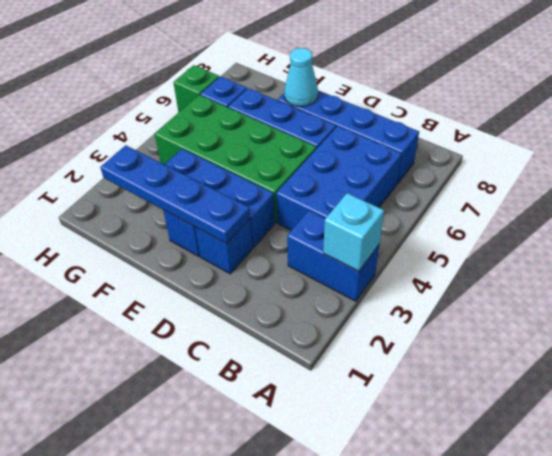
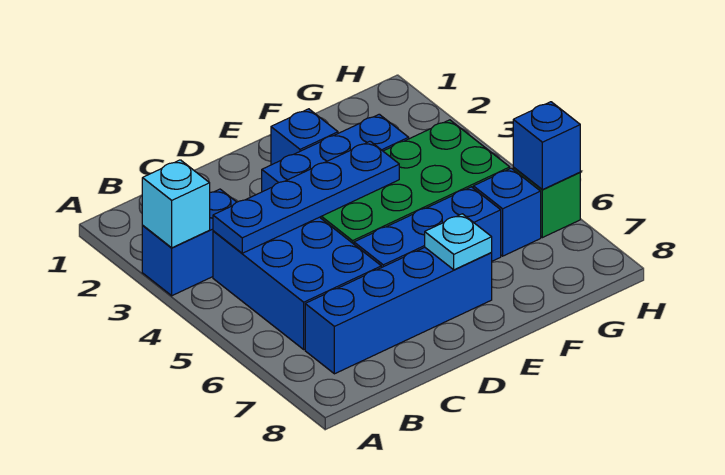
blue 1x1 brick [195,219,253,274] -> blue 1x1 brick moved to [513,102,580,190]
blue 1x4 plate [100,145,250,243] -> blue 1x4 plate moved to [213,141,399,253]
cyan 1x1 cone [284,48,318,107] -> cyan 1x1 plate [425,214,492,270]

